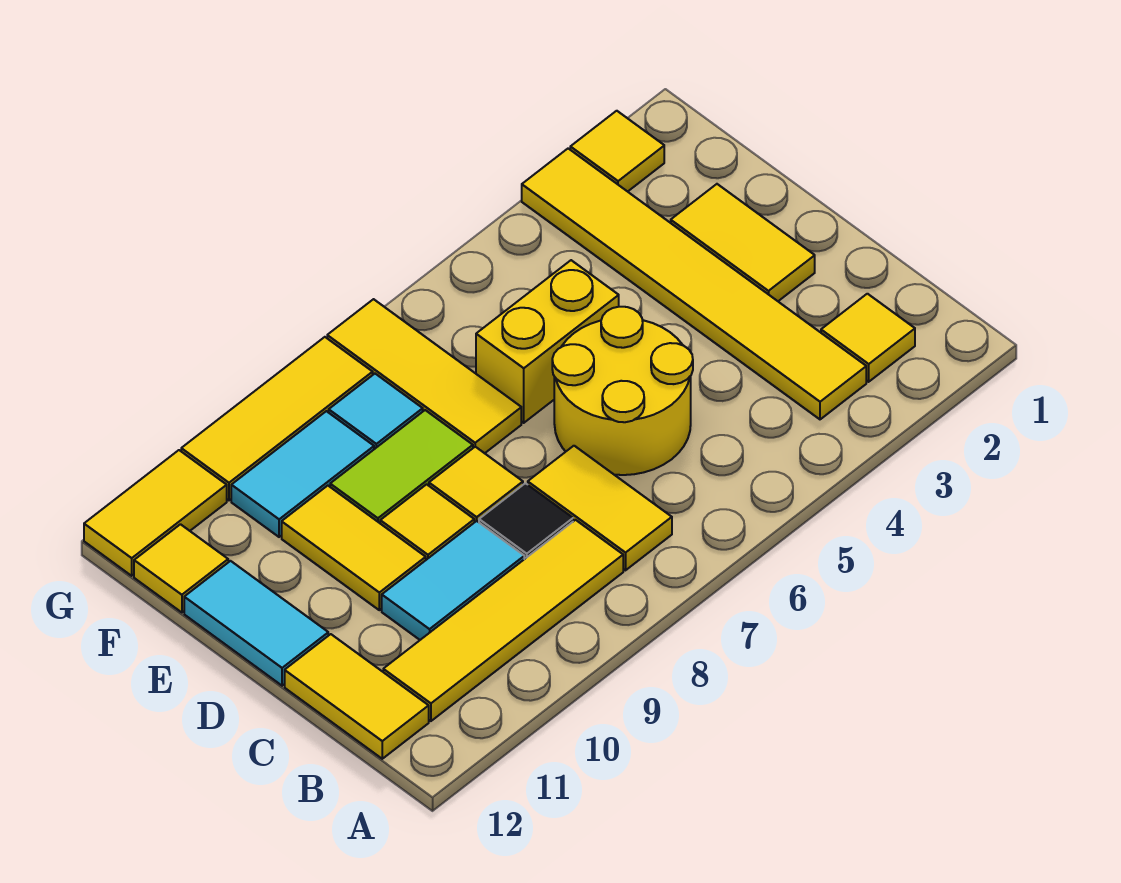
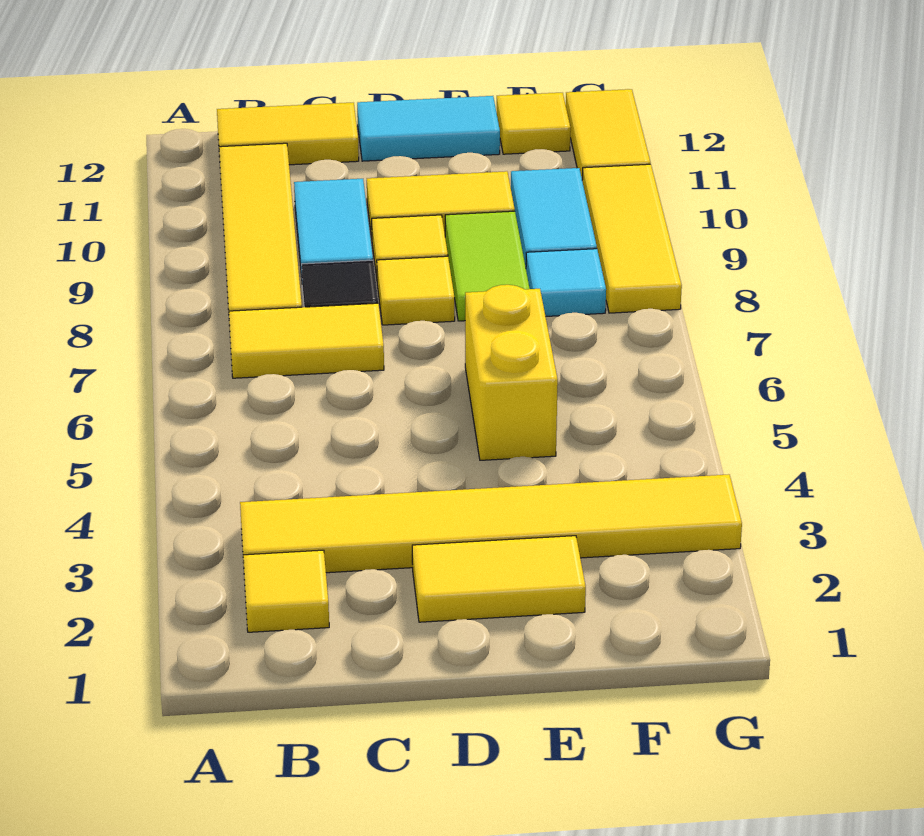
yellow 2x2 round brick [552,307,693,475] -> none
yellow 1x3 tile [327,299,521,453] -> none
yellow 1x1 tile [570,111,664,192] -> none

